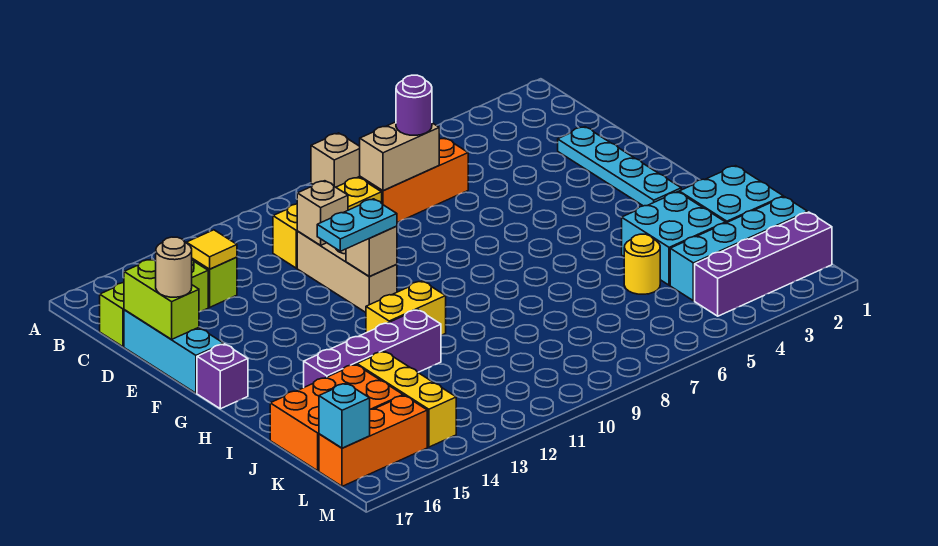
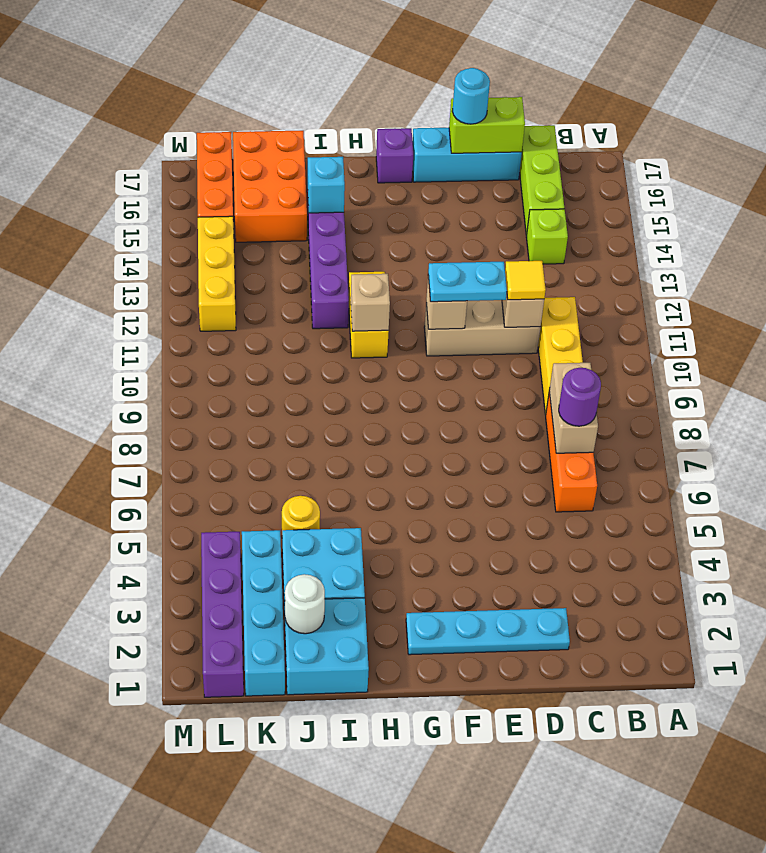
tan 1x1 brick [311,133,360,187] -> tan 1x1 brick moved to [351,274,390,331]
yellow 1x1 tile [186,230,237,269] -> yellow 1x1 tile moved to [505,261,546,300]
tan 1x1 round brick [156,237,192,297] -> cyan 1x1 round brick [452,68,490,124]
cyan 1x2 plate [317,199,397,251] -> cyan 1x2 plate turned to [428,262,507,302]
none -> white 1x1 round brick [285,574,325,634]
yellow 1x3 brick [357,351,456,447] -> yellow 1x3 brick turned to [198,216,236,331]
cyan 1x1 brick [319,383,370,448] -> cyan 1x1 brick moved to [308,157,345,213]

